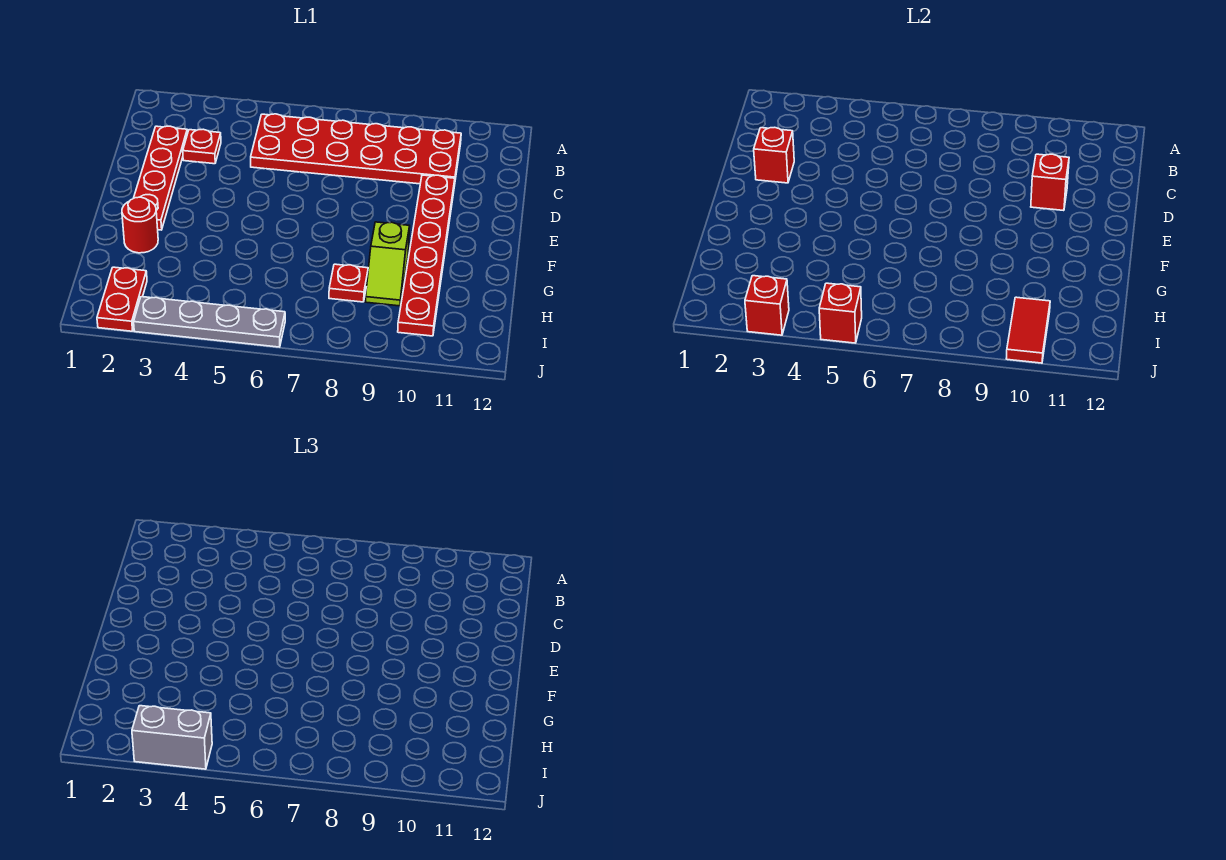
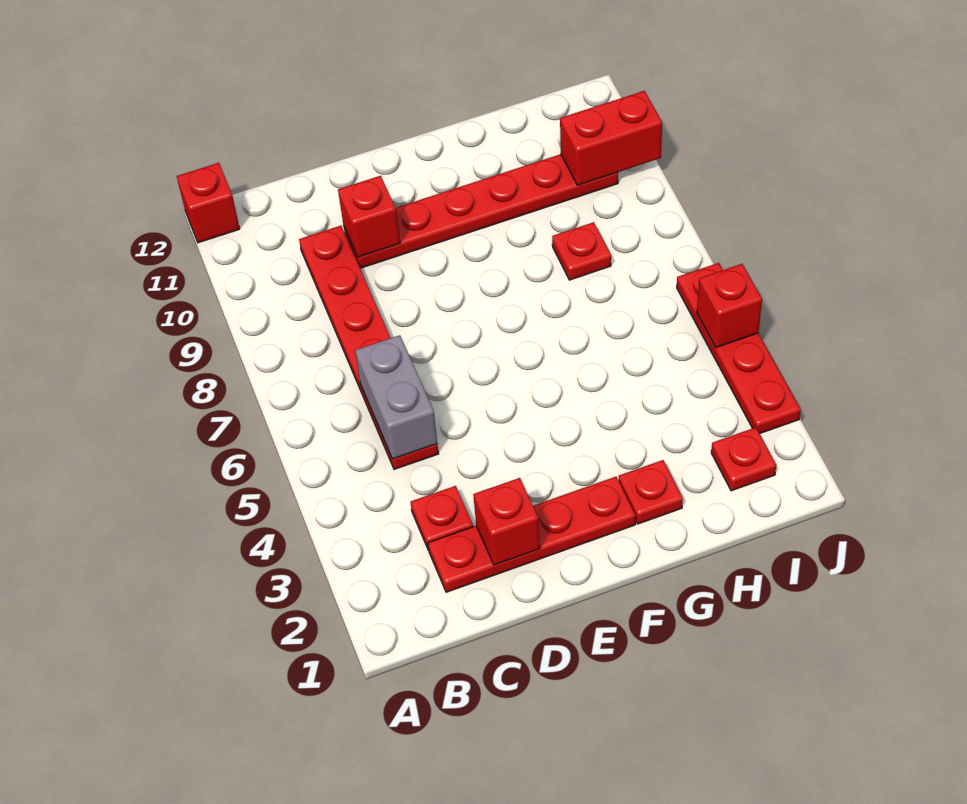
red 2x6 plate [251,114,461,185] -> red 1x6 plate [299,226,439,469]
red 1x1 round brick [122,197,158,253] -> red 1x1 plate [619,460,683,524]
lime 1x2 slope [365,222,410,306] -> none
red 1x2 plate [97,267,147,331] -> red 1x1 plate [711,427,776,491]
red 1x2 tile [1006,297,1050,363] -> red 1x2 brick [560,91,662,185]
grey 1x4 plate [134,297,285,347] -> red 1x4 plate [677,263,801,434]
red 1x1 brick [745,276,789,335] -> red 1x1 brick moved to [177,163,240,243]
grey 1x2 brick [132,706,212,769] -> grey 1x2 brick moved to [355,335,437,459]

